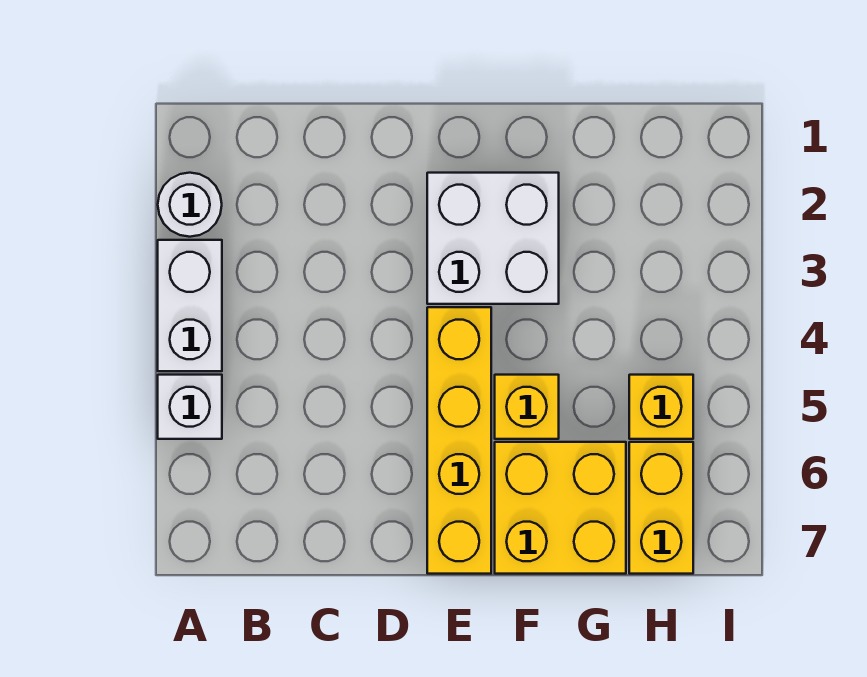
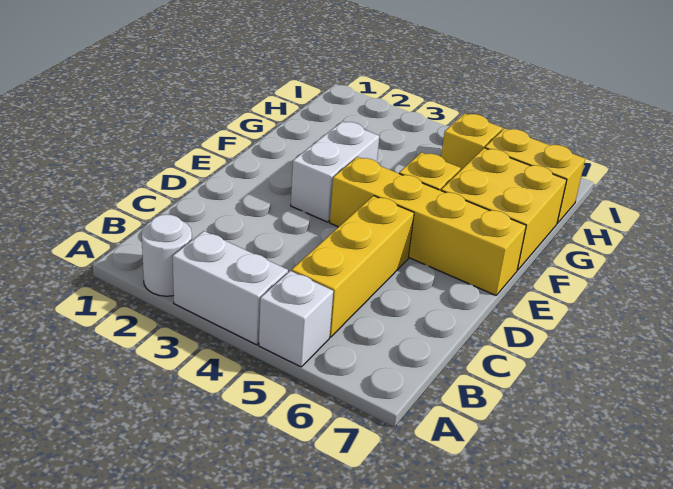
none -> yellow 1x3 brick [292,196,414,337]
white 2x2 brick [427,173,559,304] -> white 1x2 brick [291,121,379,222]

